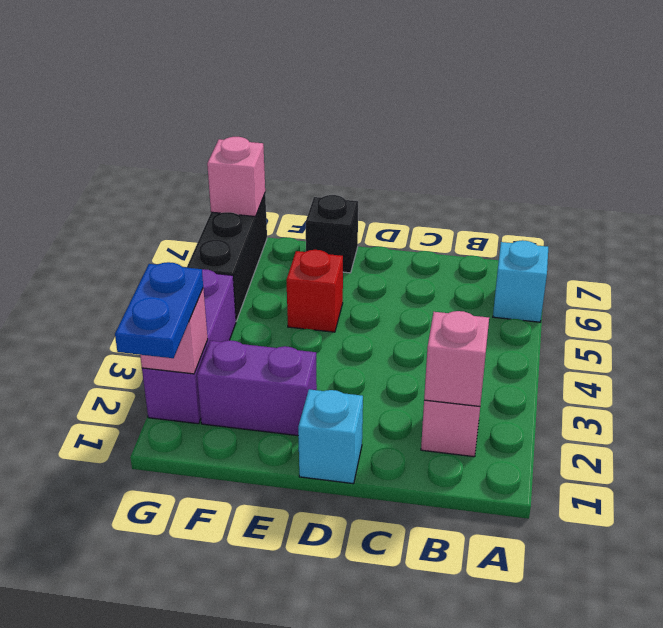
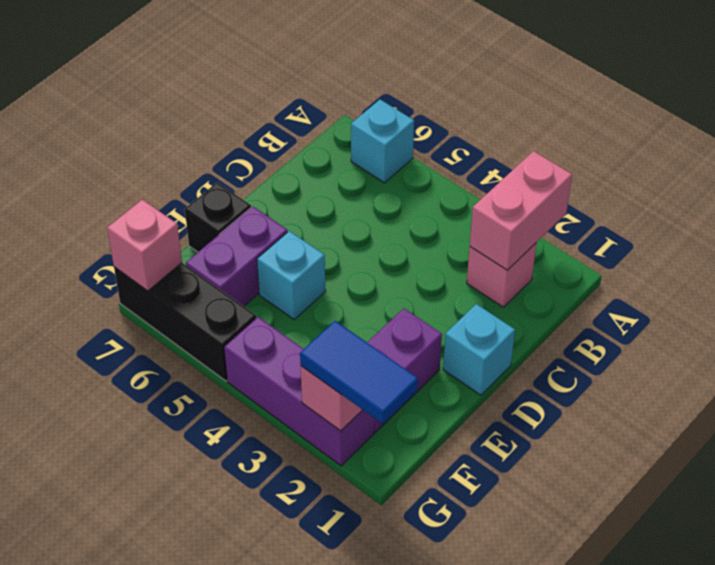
pink 1x1 brick [424,311,489,406] -> pink 1x2 brick [470,151,572,270]
red 1x1 brick [286,250,343,332] -> cyan 1x1 brick [257,231,326,319]
none -> purple 1x2 brick [186,206,288,306]
blue 1x2 plate [115,262,203,358] -> blue 1x2 tile [300,321,418,424]

